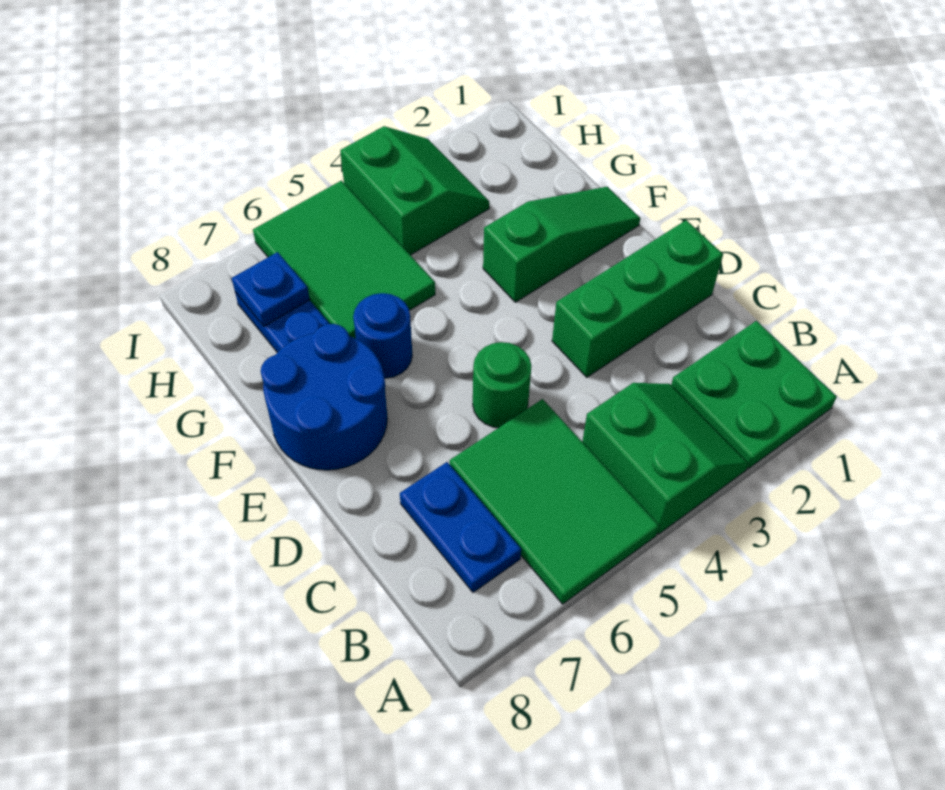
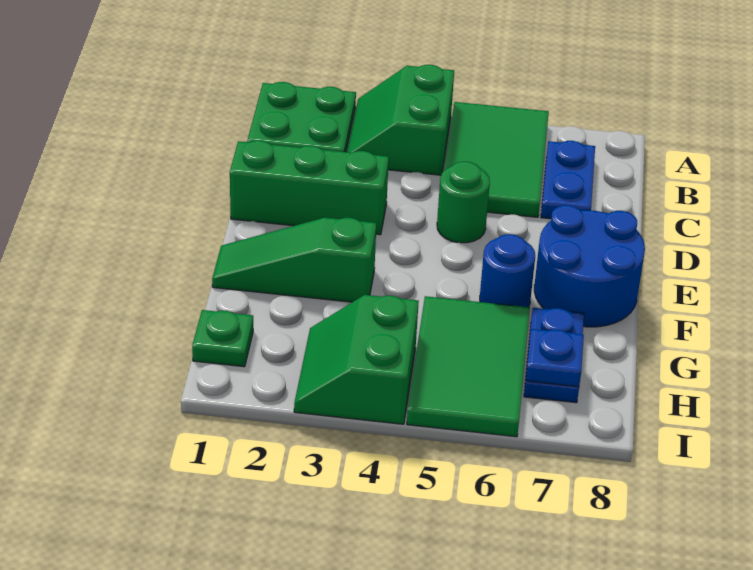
none -> green 1x1 plate [192,310,253,367]

